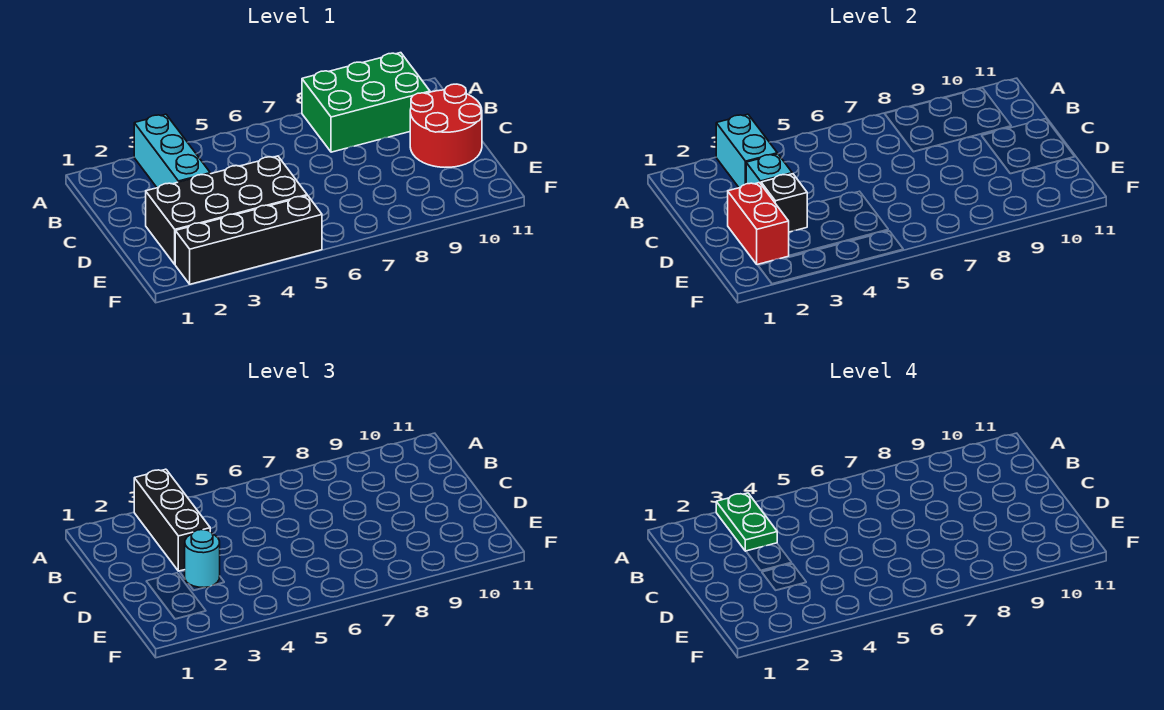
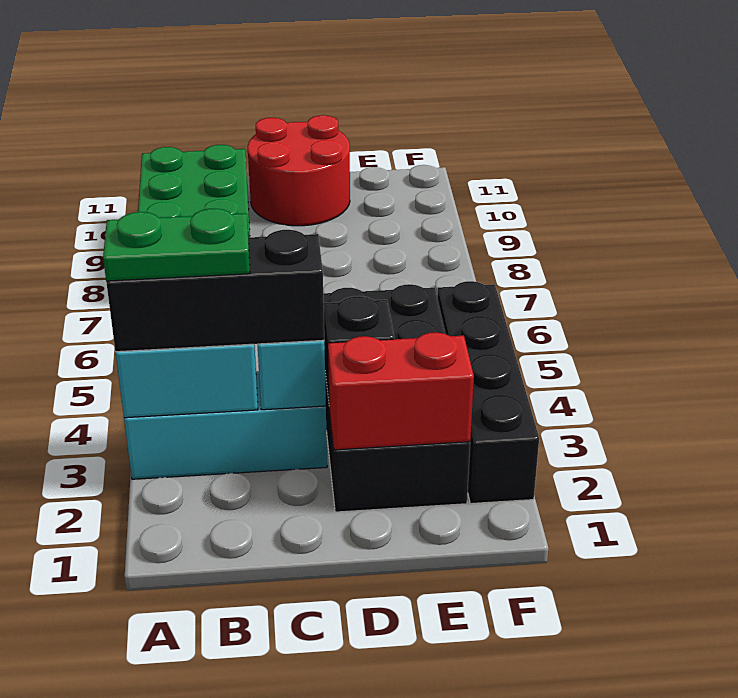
cyan 1x1 round brick [185,530,220,587] -> none

